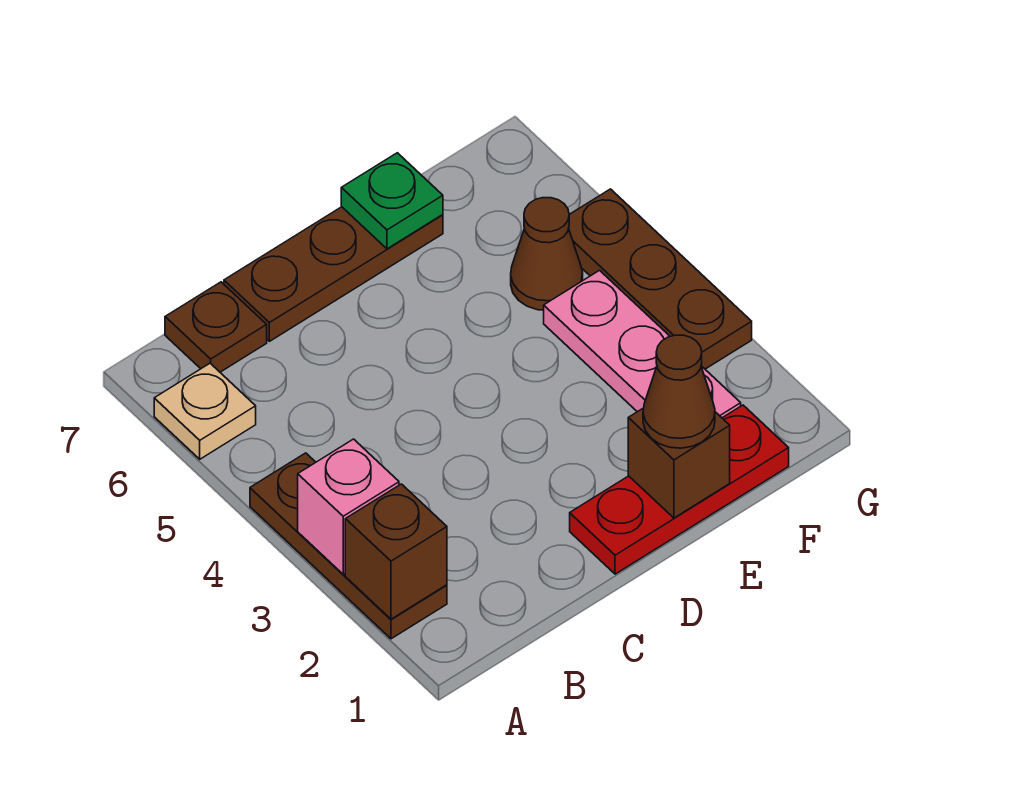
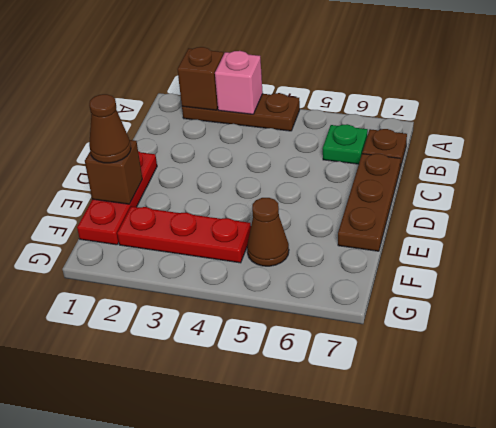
tan 1x1 plate [154,363,256,459] -> none
green 1x1 plate [341,153,443,249] -> green 1x1 plate moved to [323,124,368,164]
pink 1x3 plate [544,271,741,418] -> red 1x3 plate [117,206,251,263]
brown 1x3 plate [569,189,752,369] -> none

